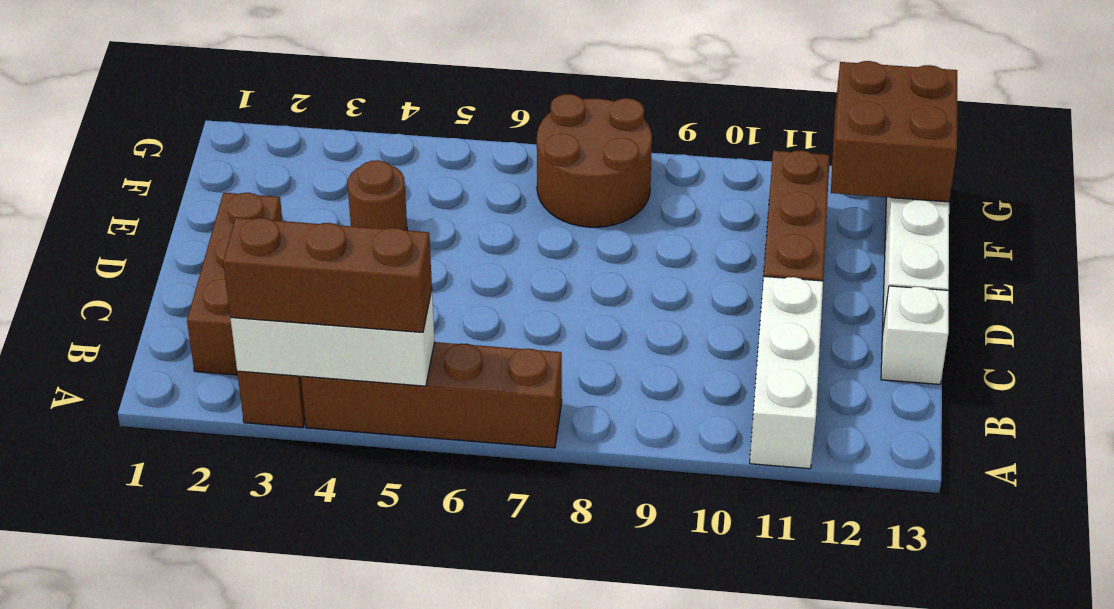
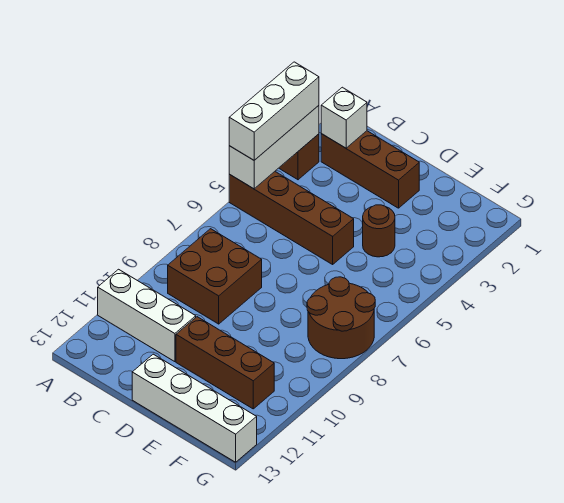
brown 1x3 brick [223,218,432,332] -> white 1x3 brick [229,62,319,160]
brown 1x4 brick [301,342,562,448] -> brown 1x4 brick turned to [229,172,354,264]
white 1x1 brick [881,286,949,384] -> white 1x1 brick moved to [321,87,367,148]
brown 2x2 brick [831,61,957,202] -> brown 2x2 brick moved to [168,229,262,324]

